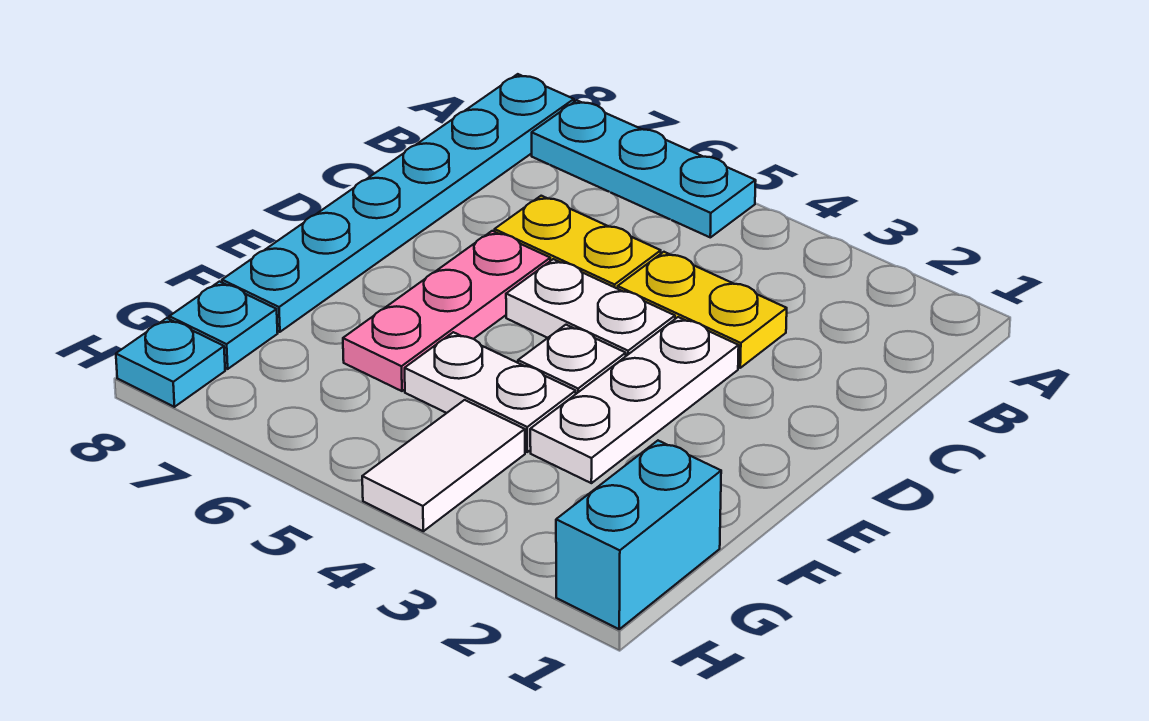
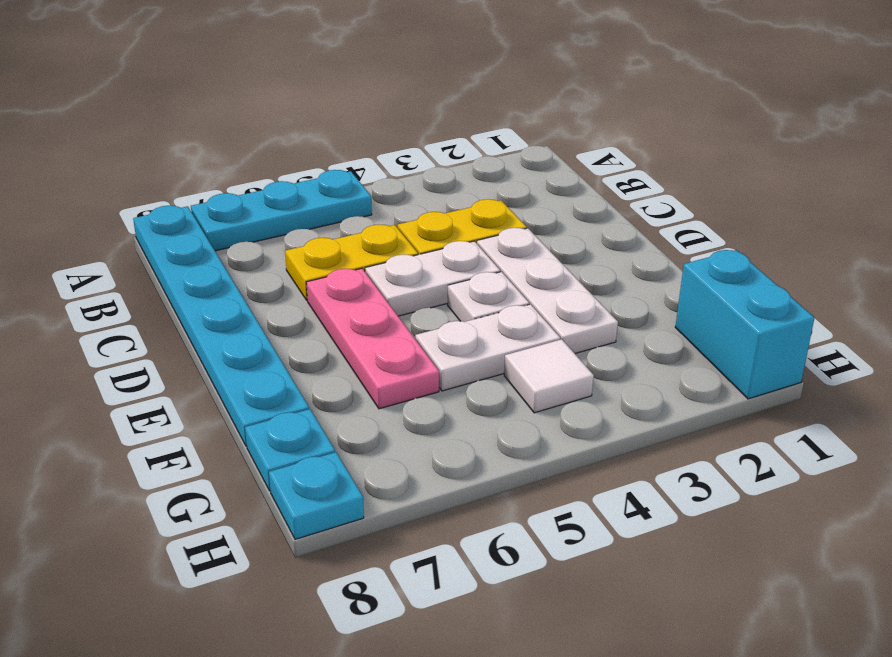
white 1x2 tile [362,400,525,531] -> white 1x1 tile [504,339,594,413]

